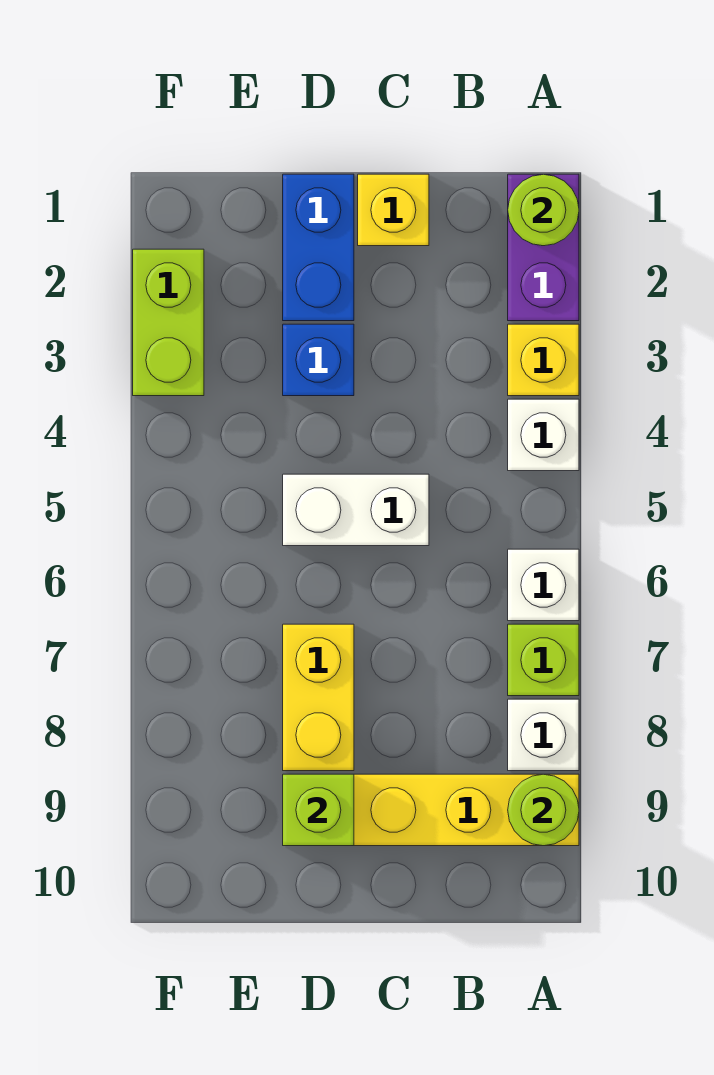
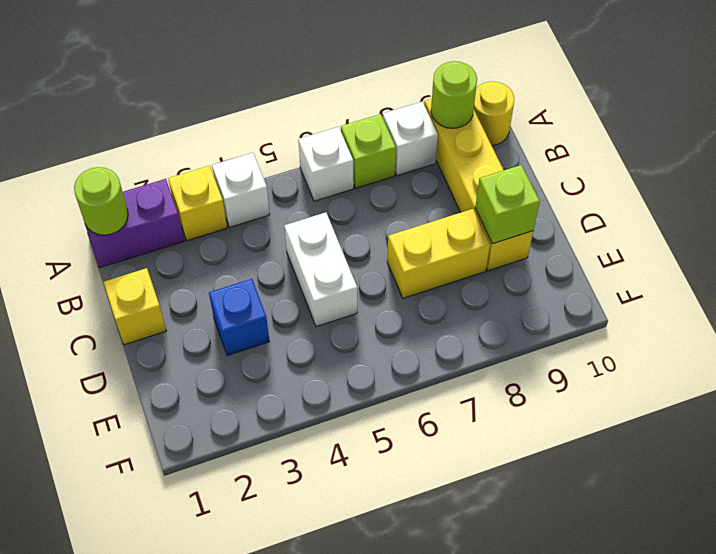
none -> yellow 1x1 round brick [474,81,514,145]
blue 1x2 brick [283,174,354,321] -> none
lime 1x2 brick [133,249,204,396] -> none

